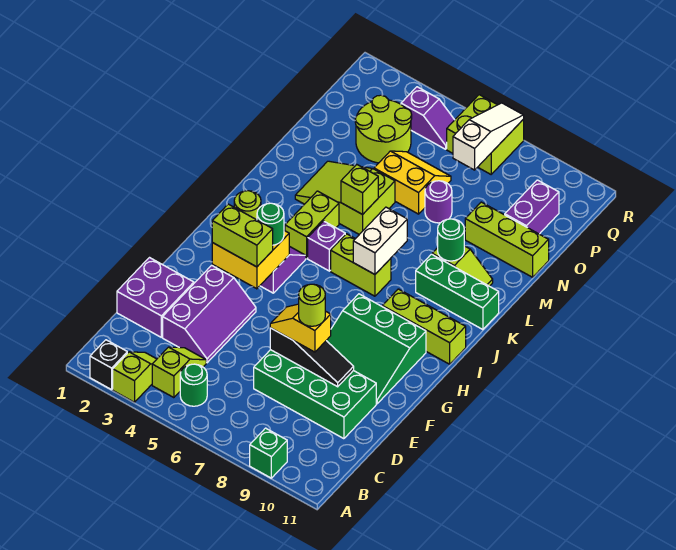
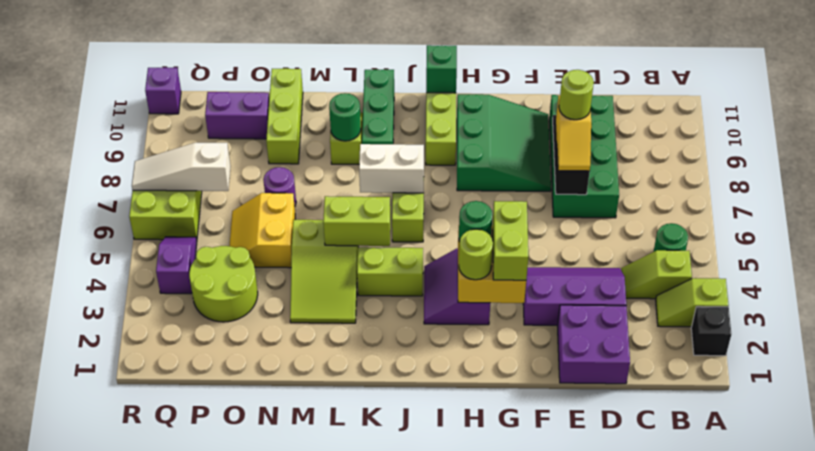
green 1x1 brick [250,428,287,478] -> green 1x1 brick moved to [426,45,457,93]
purple 1x1 brick [308,221,345,271] -> purple 1x1 brick moved to [145,68,181,114]
lime 1x1 brick [341,165,378,214] -> lime 1x2 brick [323,196,390,246]

